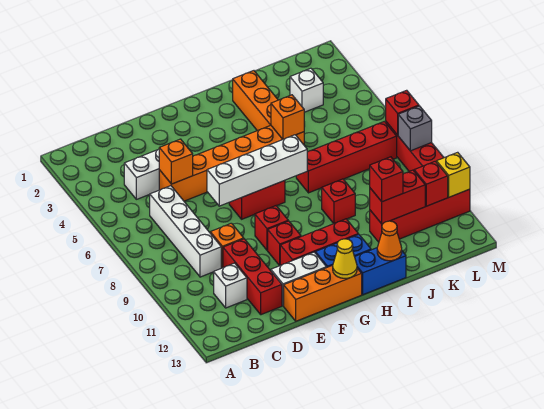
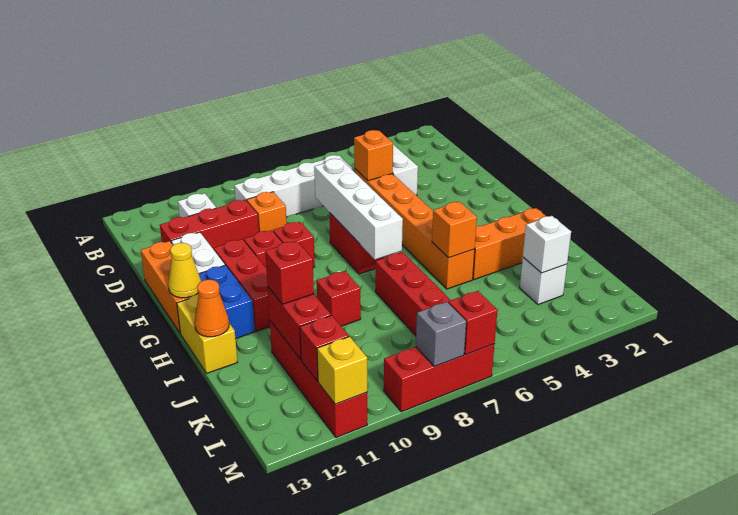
blue 1x2 brick [355,248,406,295] -> yellow 1x2 brick [177,295,237,373]
none -> white 1x1 brick [523,216,571,273]

